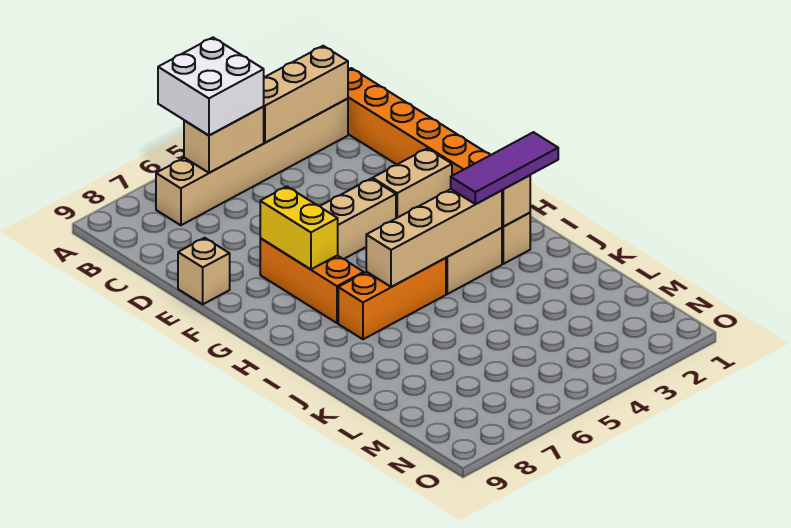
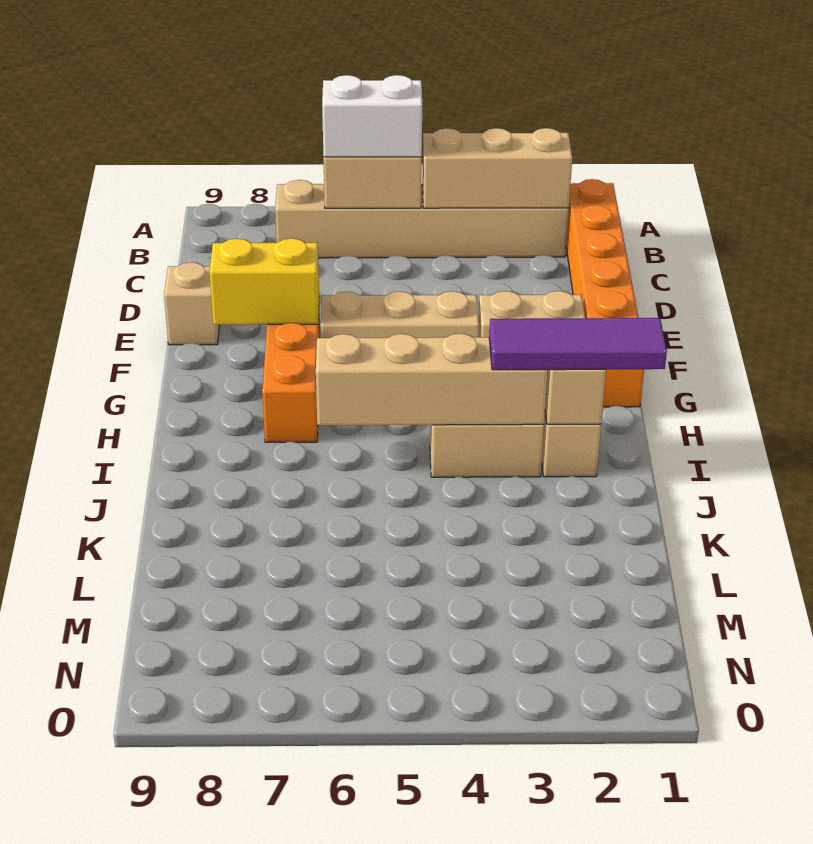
white 2x2 brick [158,38,264,135] -> white 1x2 brick [322,75,422,157]
yellow 1x2 brick [260,187,338,269] -> yellow 1x2 brick turned to [210,238,319,325]
orange 1x3 brick [338,258,446,339] -> none

